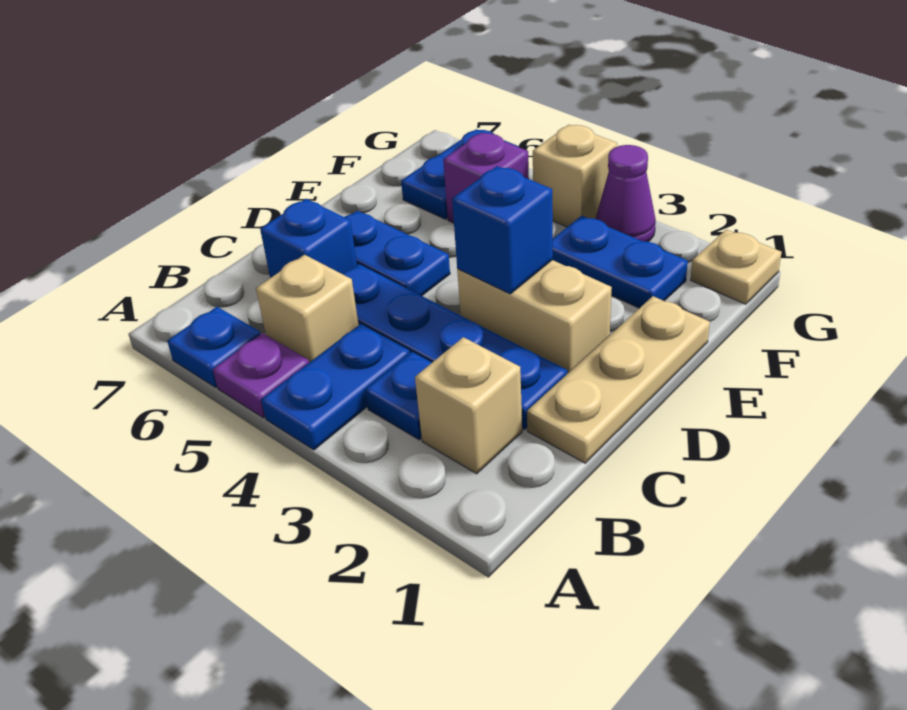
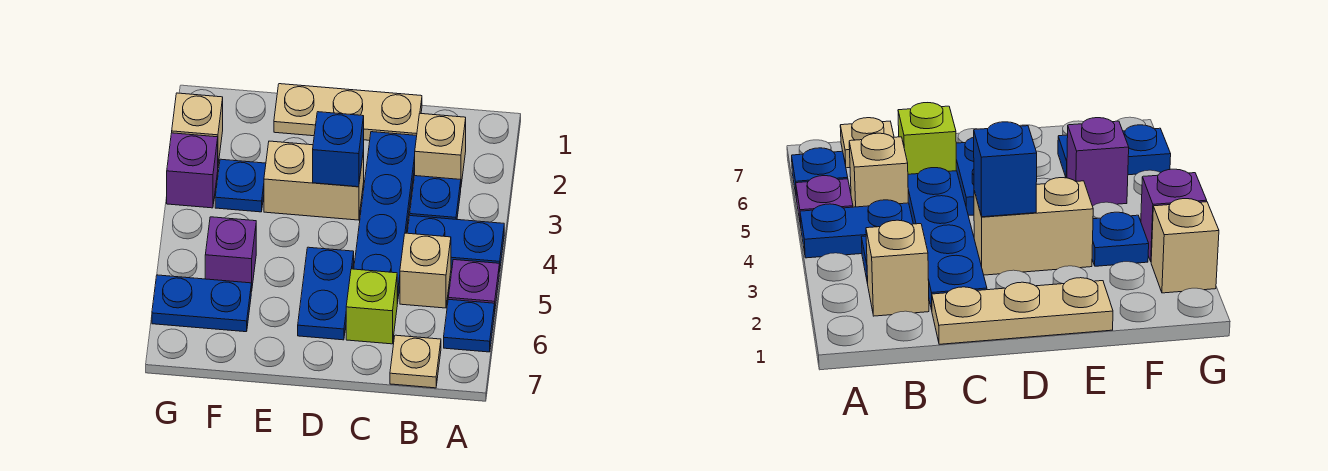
blue 1x1 brick [260,199,357,278] -> lime 1x1 brick [346,269,397,344]
tan 1x2 brick [457,260,612,374] -> tan 1x2 brick turned to [264,141,364,220]
blue 1x2 plate [553,216,688,308] -> blue 1x1 plate [215,159,266,212]
tan 1x1 plate [691,230,782,304] -> tan 1x1 plate moved to [390,335,441,388]
purple 1x1 cone [596,145,656,242] -> purple 1x1 brick [167,133,218,208]
tan 1x1 brick [533,125,617,227] -> tan 1x1 brick moved to [172,93,223,164]

